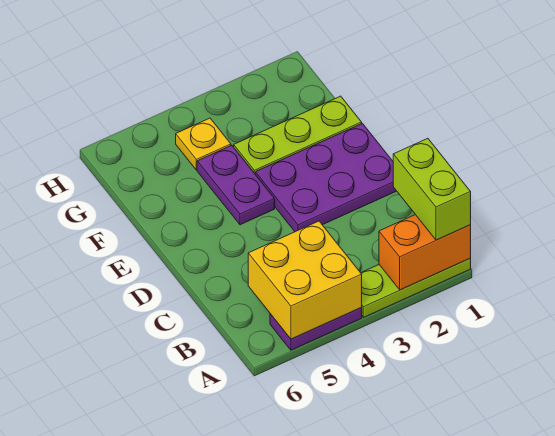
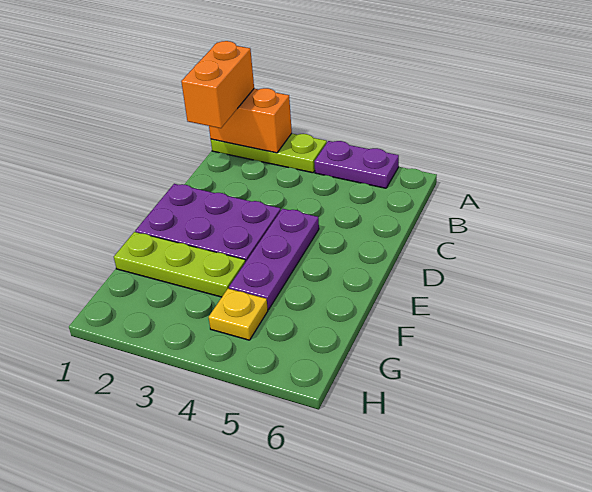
lime 1x2 brick [393,138,471,240] -> orange 1x2 brick [181,41,254,128]
yellow 2x2 brick [248,221,362,339] -> none
purple 1x2 plate [197,145,275,225] -> purple 1x3 plate [229,209,319,310]

